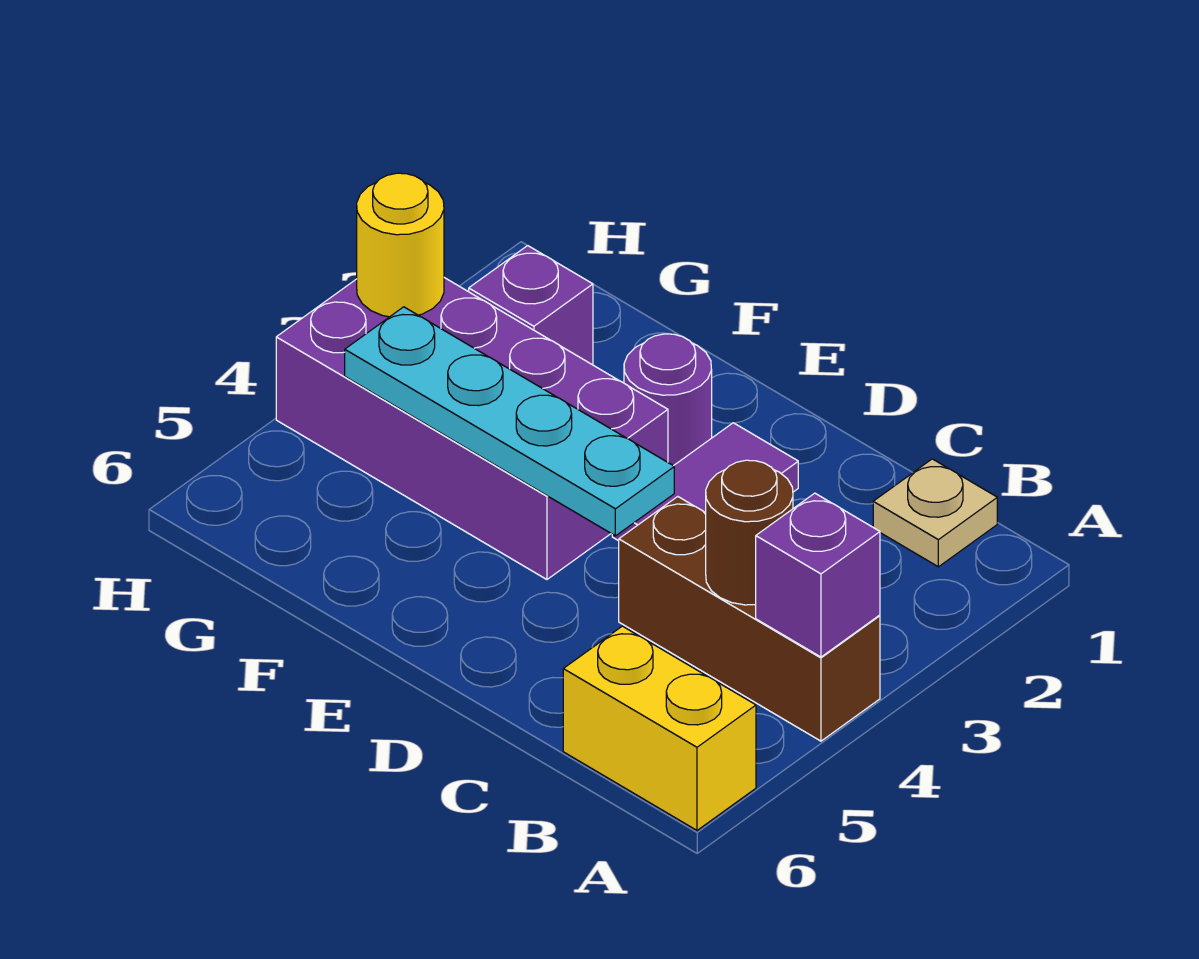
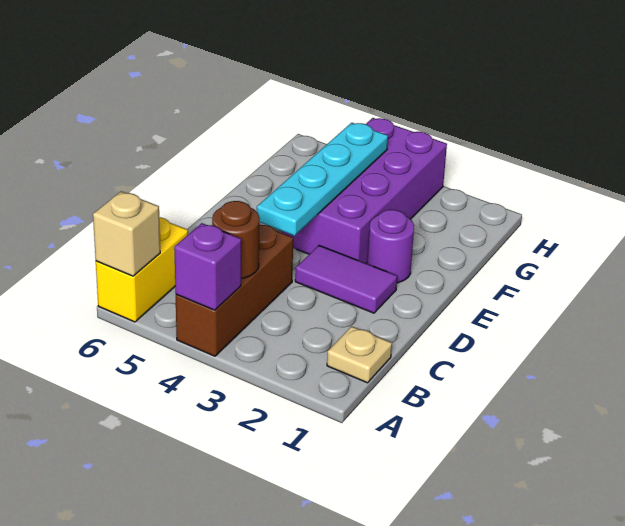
none -> tan 1x1 brick [93,191,160,276]
purple 1x1 brick [469,246,593,365] -> none
yellow 1x1 round brick [357,173,444,317] -> none

